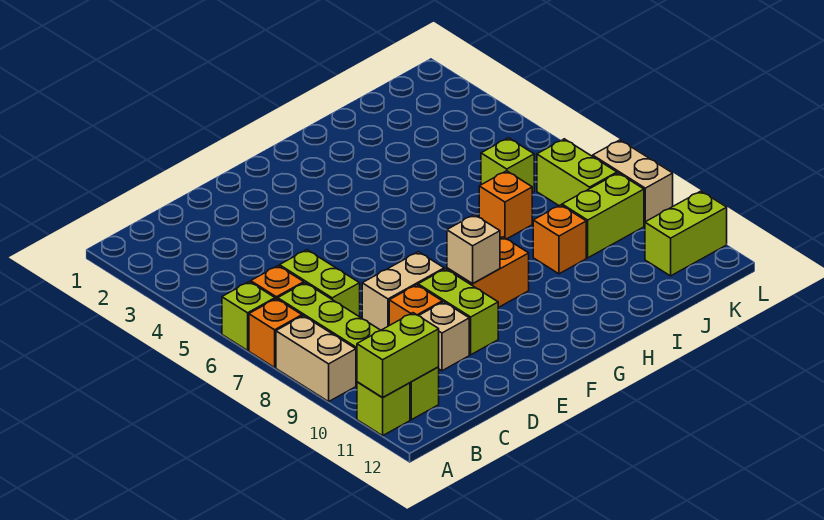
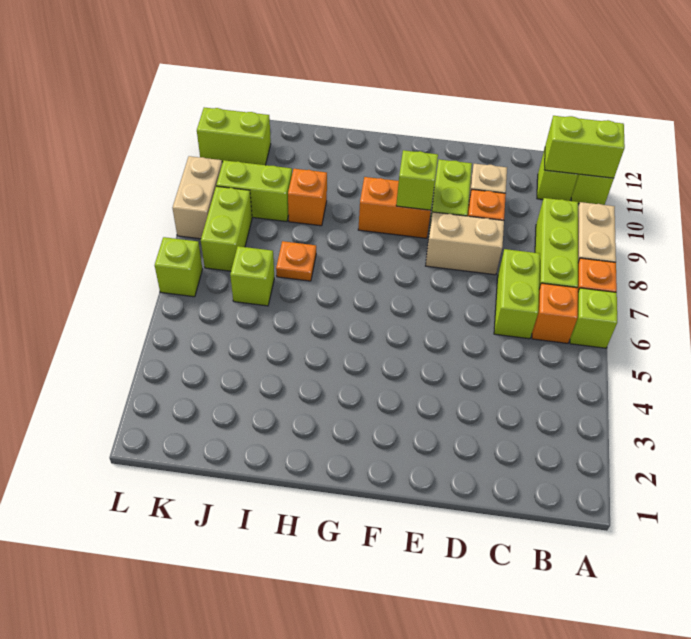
tan 1x1 brick [447,215,500,283] -> lime 1x1 brick [396,150,438,210]
orange 1x1 brick [479,171,532,239] -> orange 1x1 plate [276,241,316,281]
none -> lime 1x1 brick [155,237,202,297]

